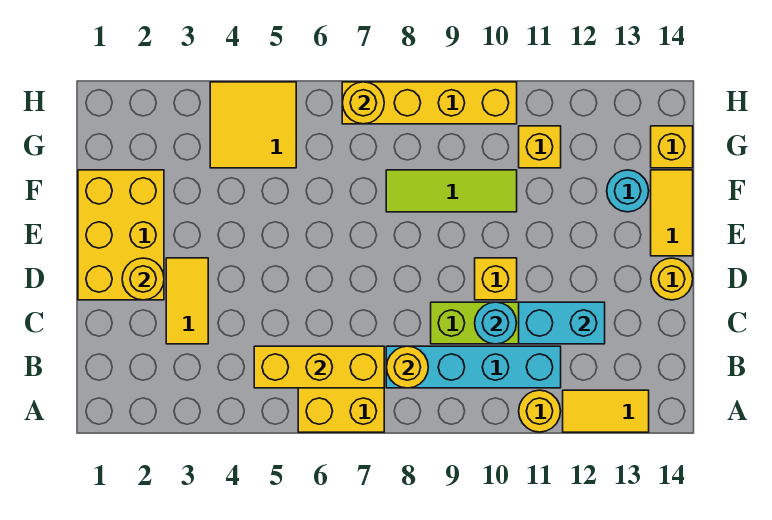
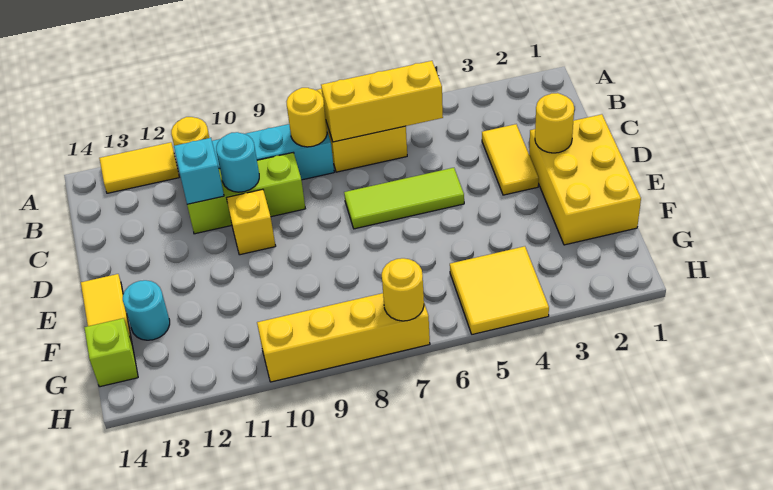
cyan 1x2 brick [519,302,605,344] -> cyan 1x1 brick [174,138,224,204]
yellow 1x1 round brick [651,258,693,300] -> none
lime 1x3 tile [386,170,517,212] -> lime 1x3 tile moved to [344,168,464,229]
yellow 1x1 brick [519,126,561,168] -> none
yellow 1x1 brick [651,126,693,168] -> lime 1x1 brick [84,318,138,387]

